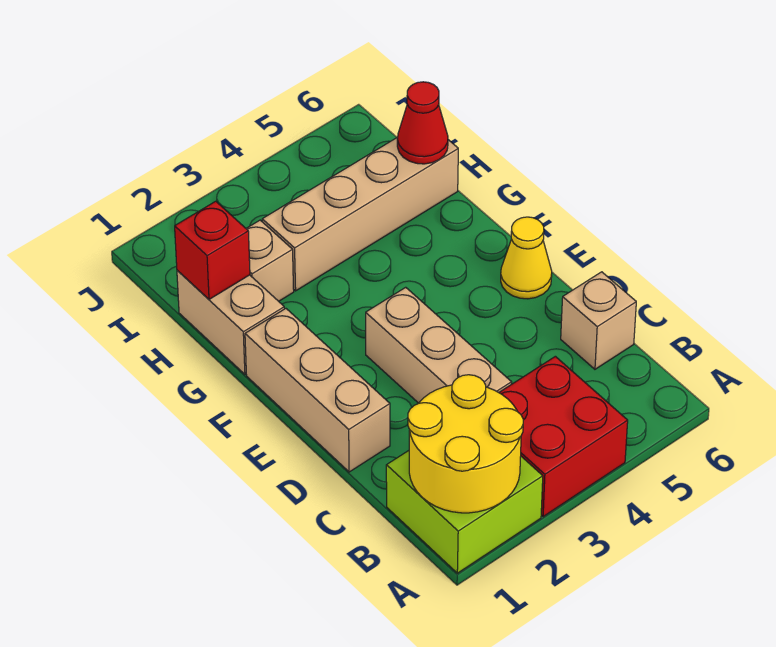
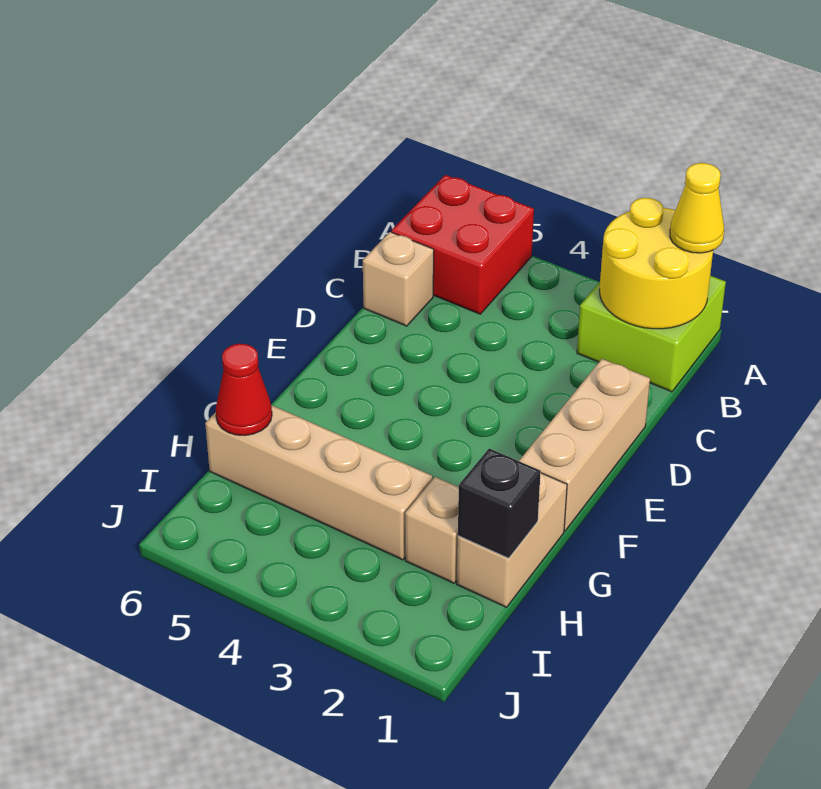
red 2x2 brick [499,356,628,517] -> red 2x2 brick moved to [391,175,534,314]
tan 1x3 brick [366,287,512,403] -> none
yellow 1x1 cone [501,217,552,299] -> yellow 1x1 cone moved to [670,163,724,253]
red 1x1 brick [175,201,250,299] -> black 1x1 brick [458,449,541,558]

